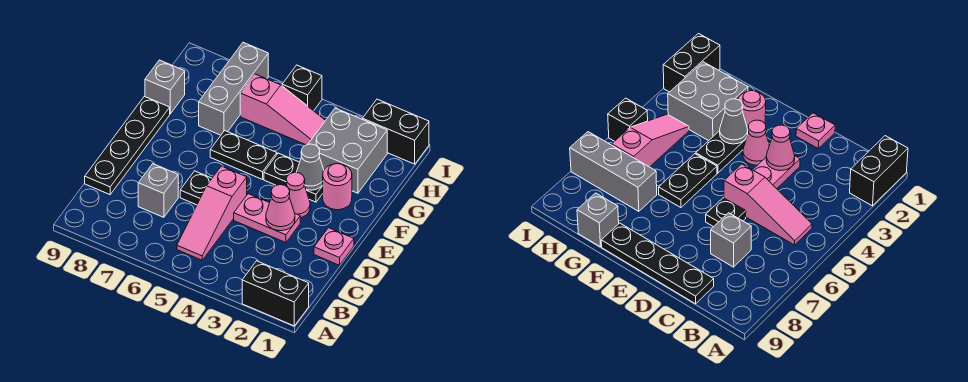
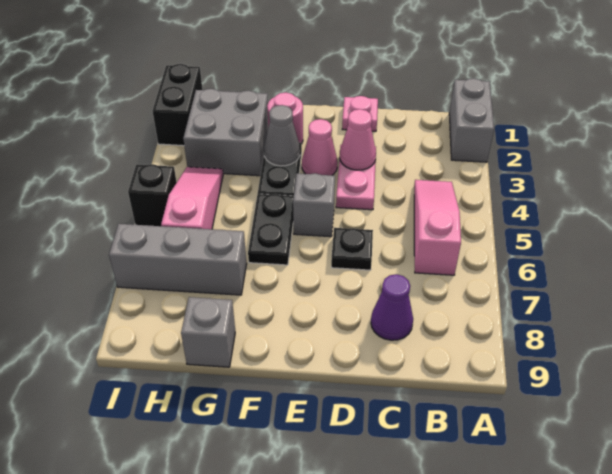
black 1x2 brick [242,261,309,326] -> grey 1x2 brick [449,78,494,162]
pink 1x3 slope [177,166,247,260] -> pink 1x3 slope turned to [414,180,461,275]
grey 1x1 brick [138,164,178,217] -> grey 1x1 brick moved to [293,173,335,237]
none -> purple 1x1 cone [371,274,413,340]
black 1x4 plate [85,96,170,195] -> none

